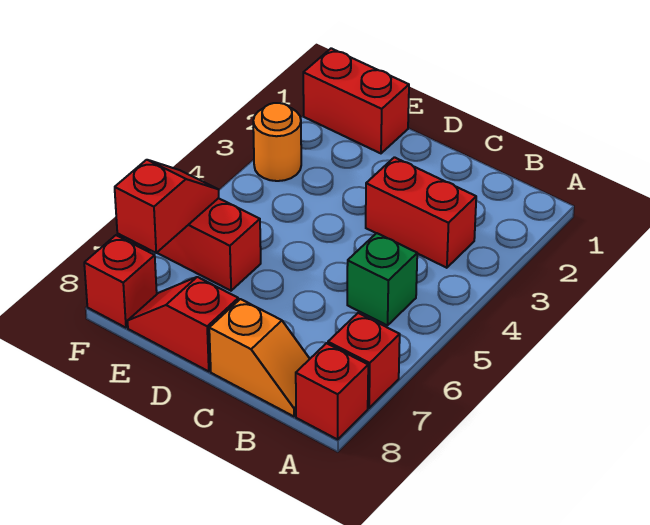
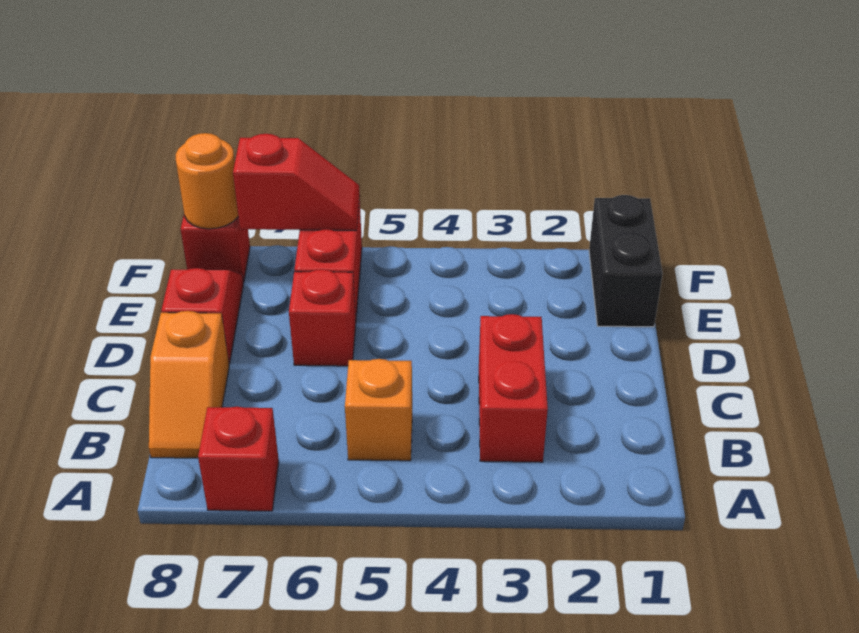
red 1x1 brick [296,343,368,439] -> red 1x1 brick moved to [289,269,356,366]
green 1x1 brick [347,233,417,326] -> orange 1x1 brick [345,359,412,461]
red 1x2 brick [303,48,409,153] -> black 1x2 brick [589,195,663,327]
orange 1x1 round brick [253,103,301,181] -> orange 1x1 round brick moved to [176,133,238,229]

